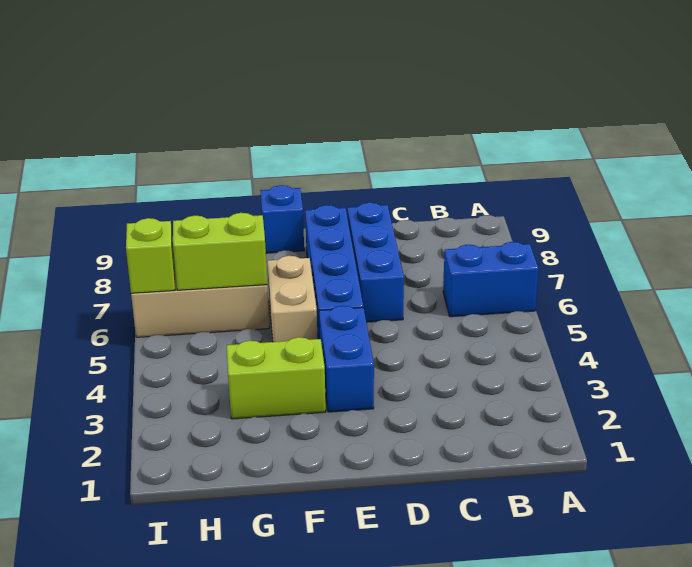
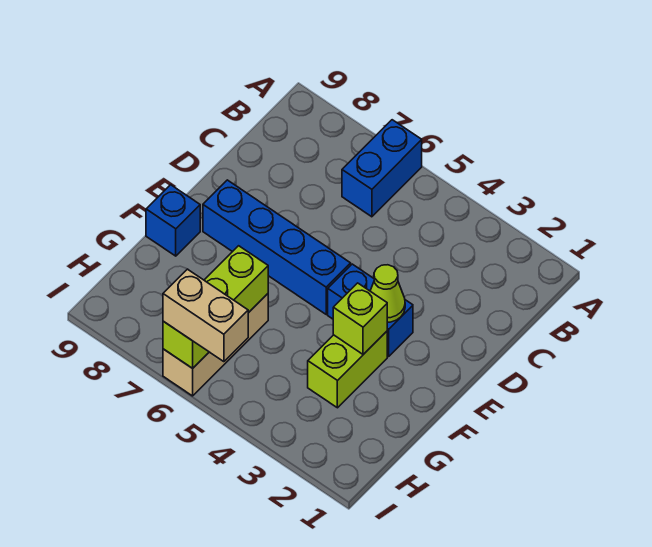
blue 1x3 brick [348,203,404,322] -> none
none -> lime 1x1 cone [370,265,405,322]
none -> lime 1x1 brick [333,283,387,354]
tan 1x2 brick [267,256,317,342] -> tan 1x2 brick moved to [163,269,248,362]

